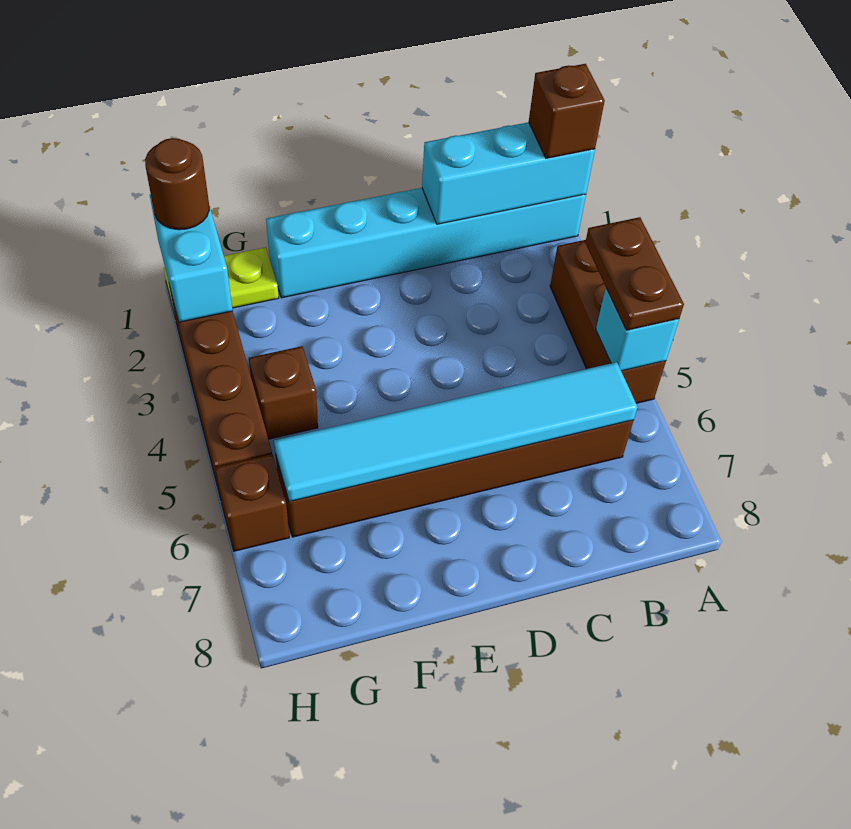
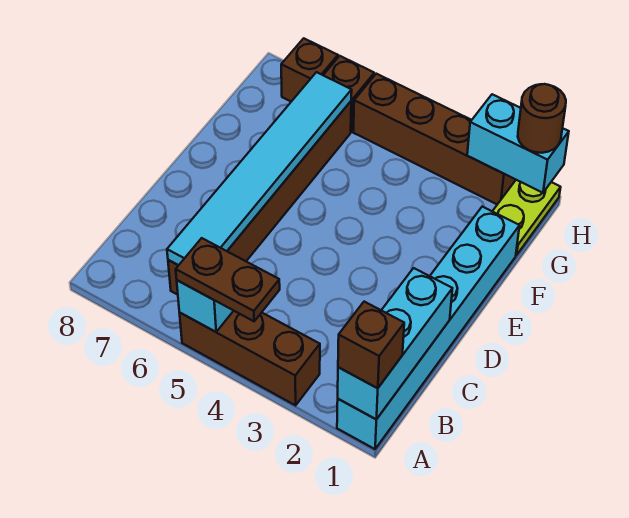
brown 1x1 brick [249,346,318,439] -> brown 1x1 brick moved to [281,38,338,102]

